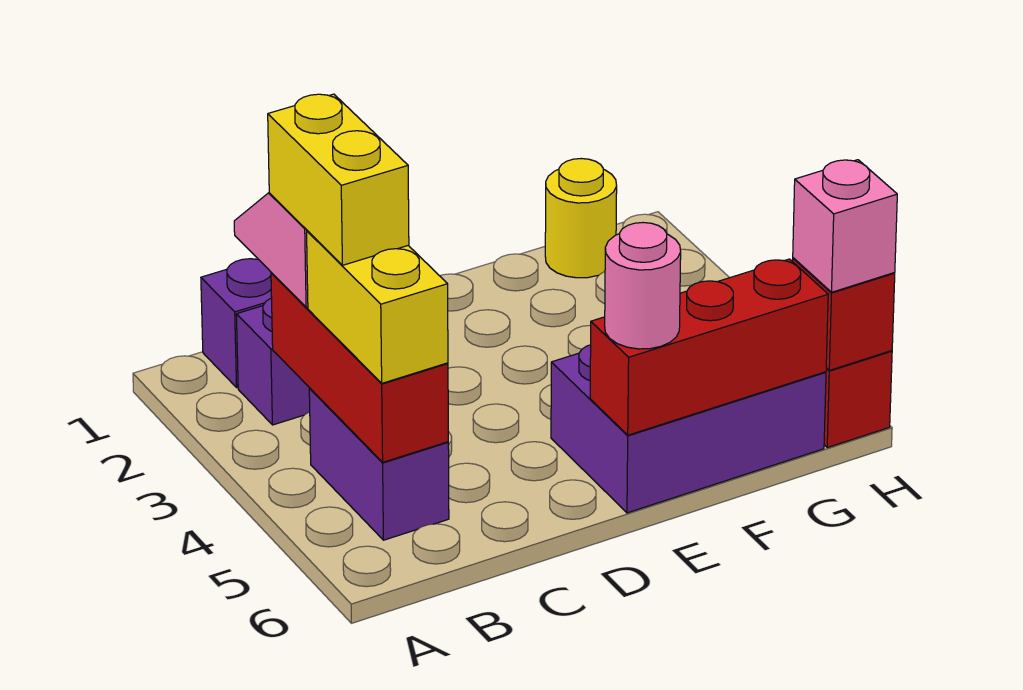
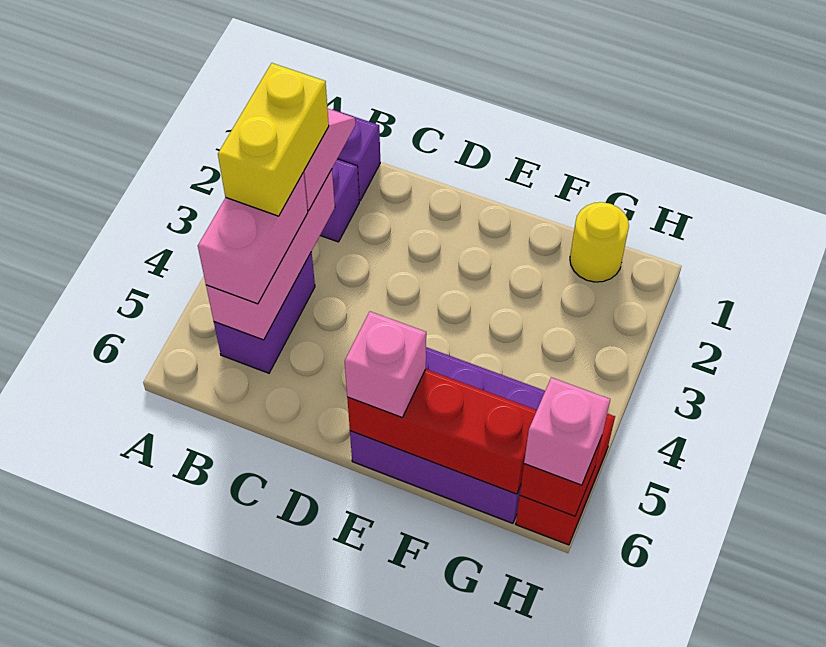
red 1x3 brick [271,273,448,462] -> pink 1x3 brick [206,169,335,340]
yellow 1x2 brick [307,231,448,383] -> pink 1x2 brick [198,172,308,304]
pink 1x1 round brick [605,223,681,349] -> pink 1x1 brick [345,312,426,417]

